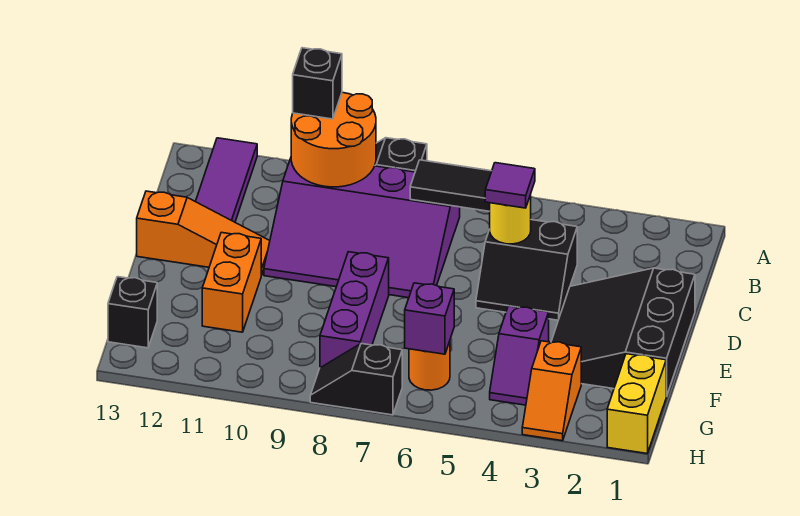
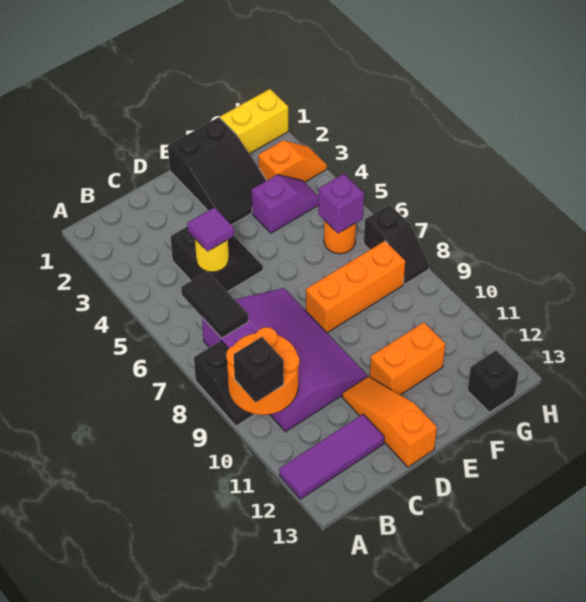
black 3x3 slope [551,268,695,396] -> black 2x3 slope [168,117,267,225]
purple 1x3 brick [320,252,389,368] -> orange 1x3 brick [306,241,405,333]

